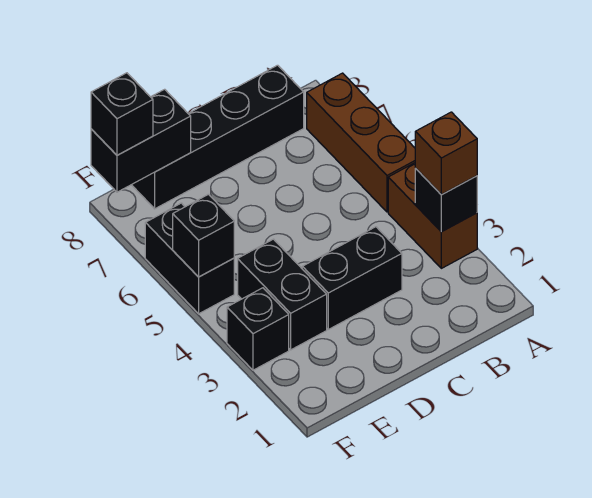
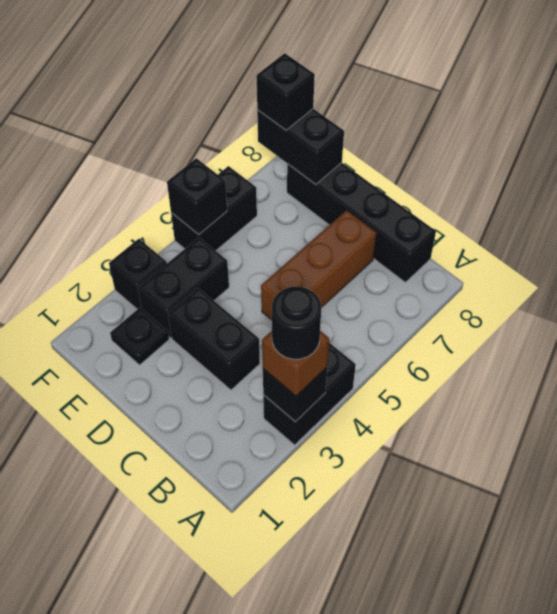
brown 1x2 brick [388,163,477,268] -> black 1x2 brick [263,343,356,445]
none -> black 1x1 round brick [272,287,321,359]
brown 1x3 brick [307,73,415,212] -> brown 1x3 brick moved to [261,210,376,320]
none -> black 1x1 plate [110,308,169,365]

